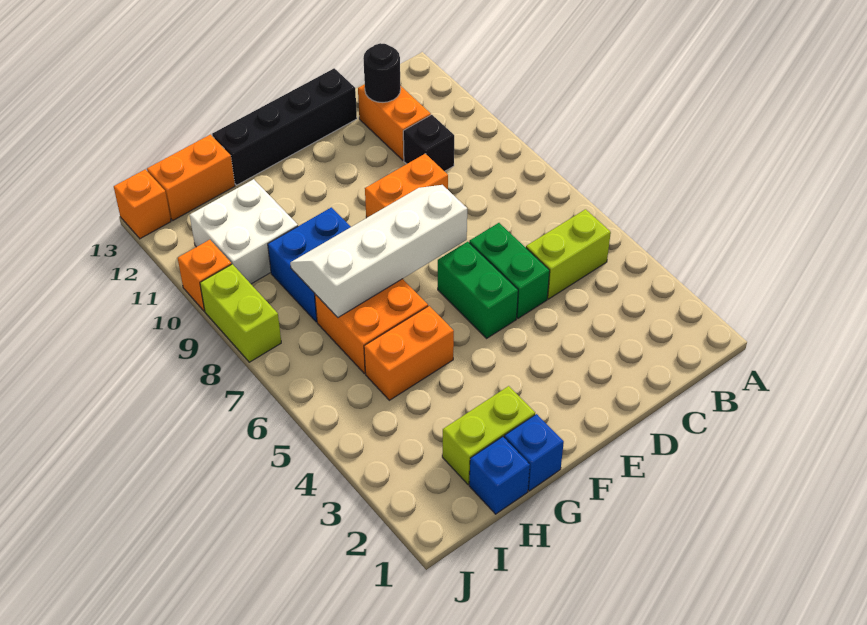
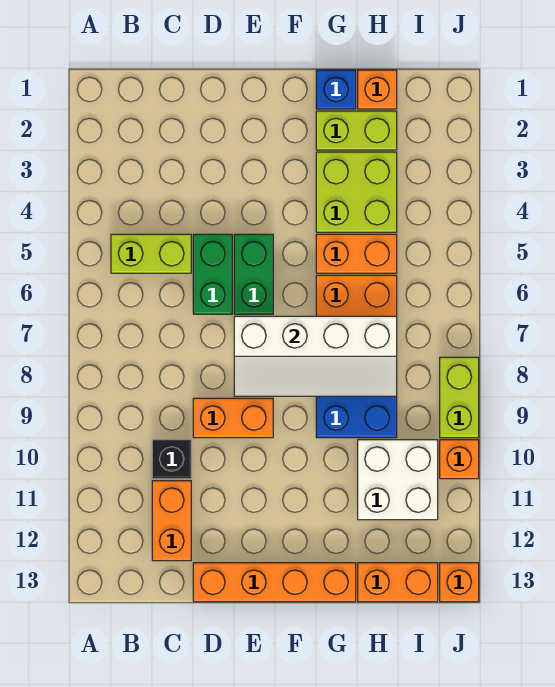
black 1x1 round brick [364,43,401,102] -> none
black 1x4 brick [212,68,357,185] -> orange 1x4 brick [193,563,356,602]
none -> lime 2x2 brick [316,152,397,232]
blue 1x1 brick [469,437,530,514] -> orange 1x1 brick [358,70,397,109]

